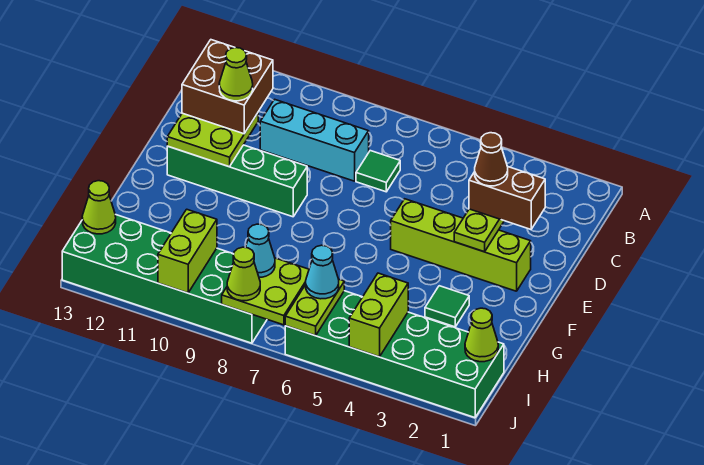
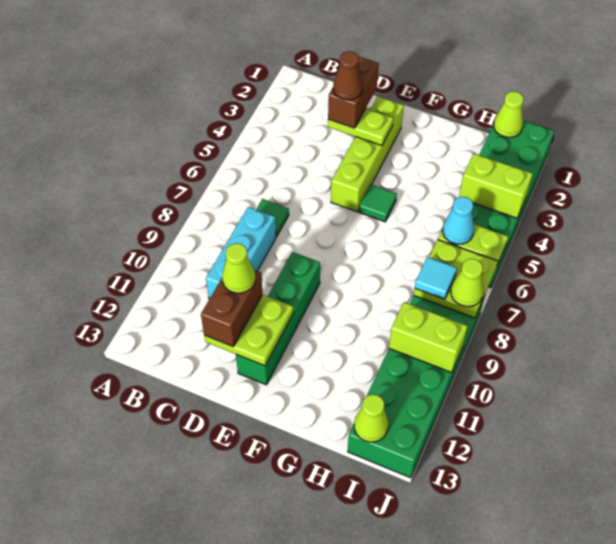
brown 2x2 brick [182,40,273,134] -> brown 1x2 brick [201,270,263,347]
green 1x1 tile [425,286,469,327] -> green 1x1 tile moved to [359,184,397,222]
cyan 1x1 cone [246,224,275,277] -> cyan 1x1 tile [415,257,457,299]

